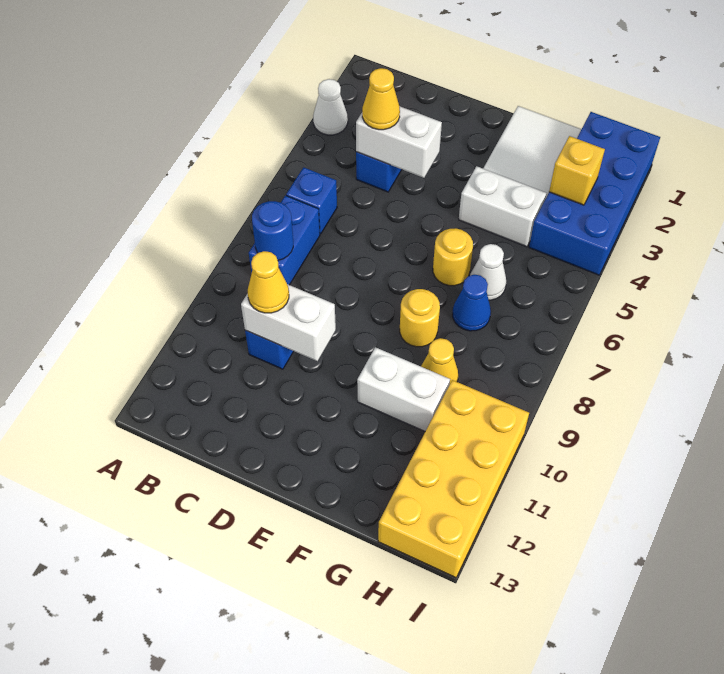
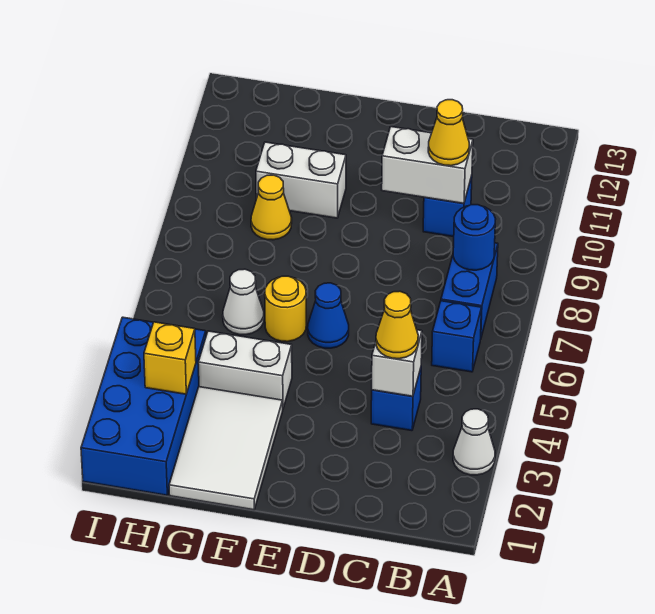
white 1x2 brick [356,107,442,178] -> white 1x1 brick [372,330,422,396]
yellow 1x1 round brick [400,289,440,347] -> none
blue 1x1 cone [453,275,491,331] -> blue 1x1 cone moved to [308,283,349,348]
yellow 2x4 brick [378,380,529,578] -> none

